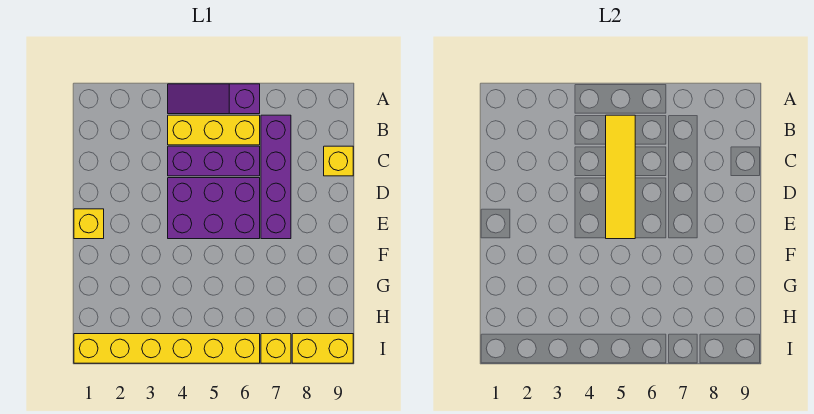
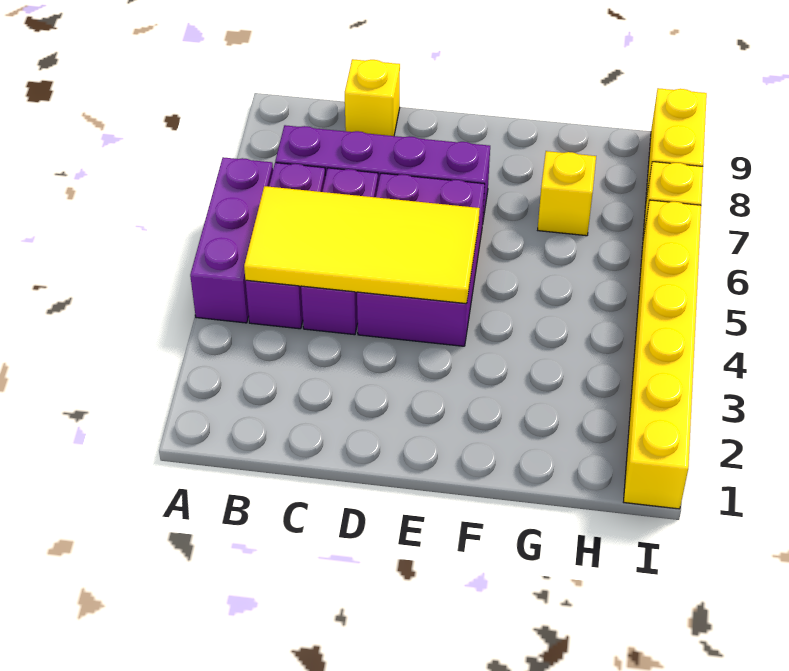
purple 1x3 slope [168,84,260,114] -> purple 1x3 brick [190,157,273,323]
yellow 1x3 brick [168,115,260,145] -> purple 1x3 brick [246,163,325,329]
yellow 1x4 tile [606,115,635,239] -> yellow 2x4 tile [244,186,480,304]
yellow 1x1 brick [74,209,104,239] -> yellow 1x1 brick moved to [538,151,596,236]

